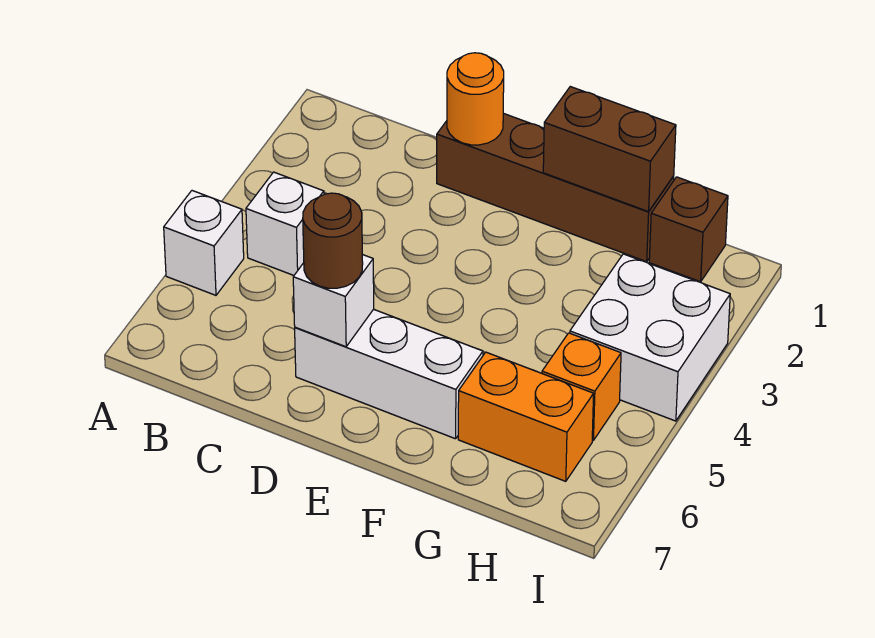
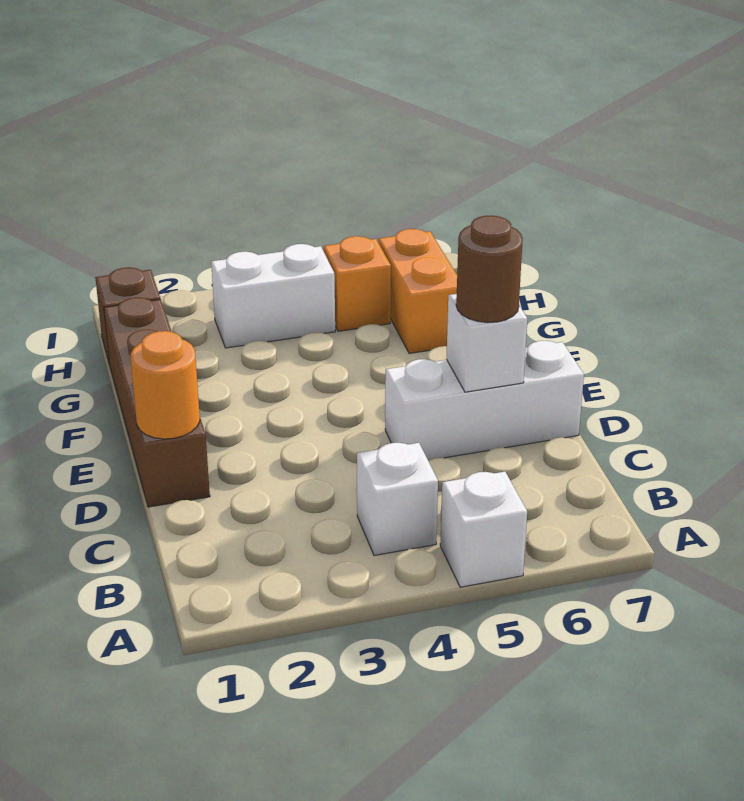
white 1x3 brick [295,309,483,439] -> white 1x3 brick turned to [385,341,584,460]
brown 1x2 brick [543,87,676,212] -> none
white 2x2 brick [570,254,730,421] -> white 1x2 brick [211,244,335,348]

